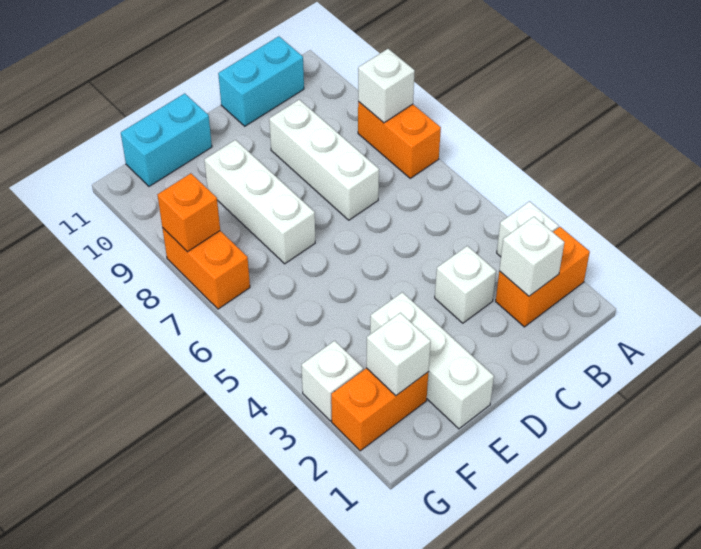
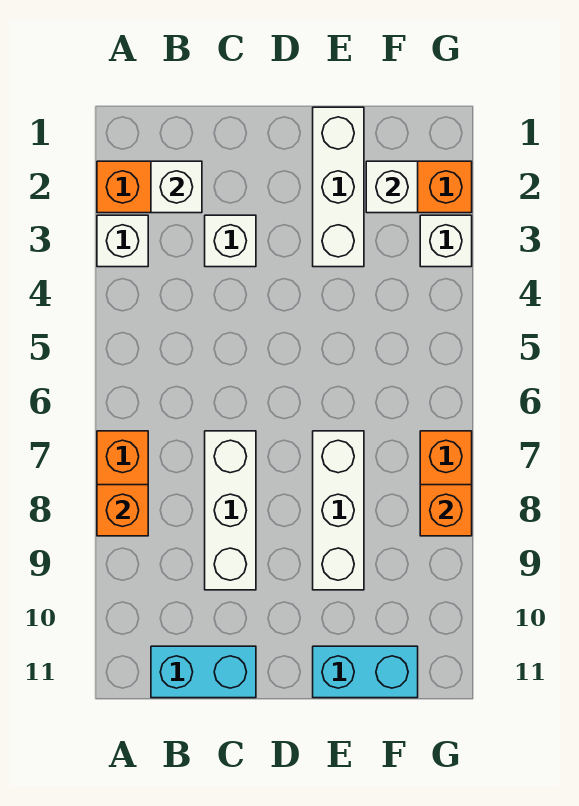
white 1x1 brick [358,49,415,123] -> orange 1x1 brick [97,485,148,536]

